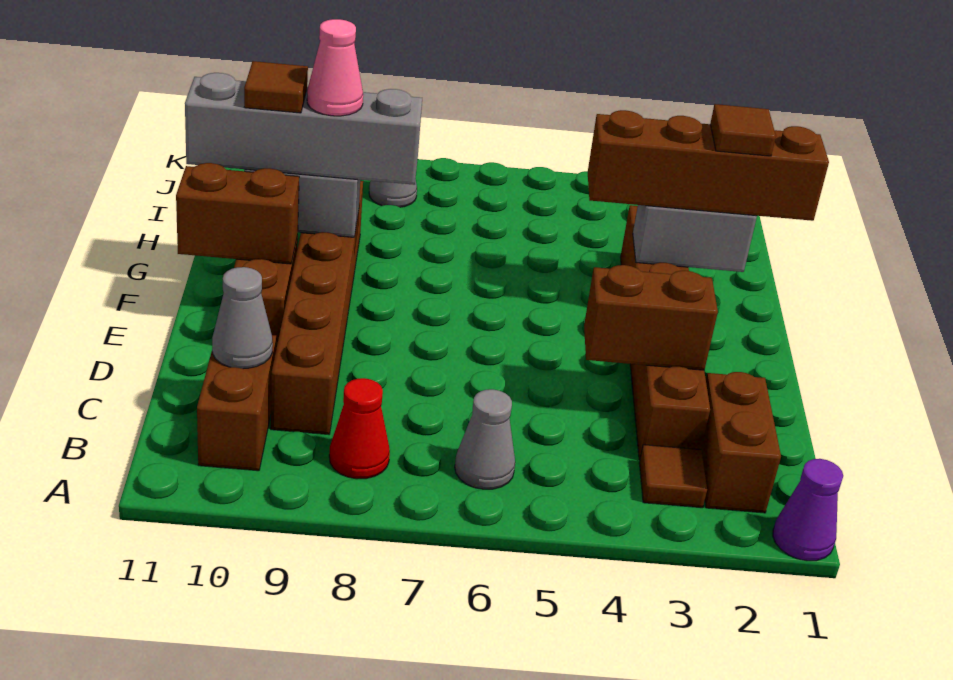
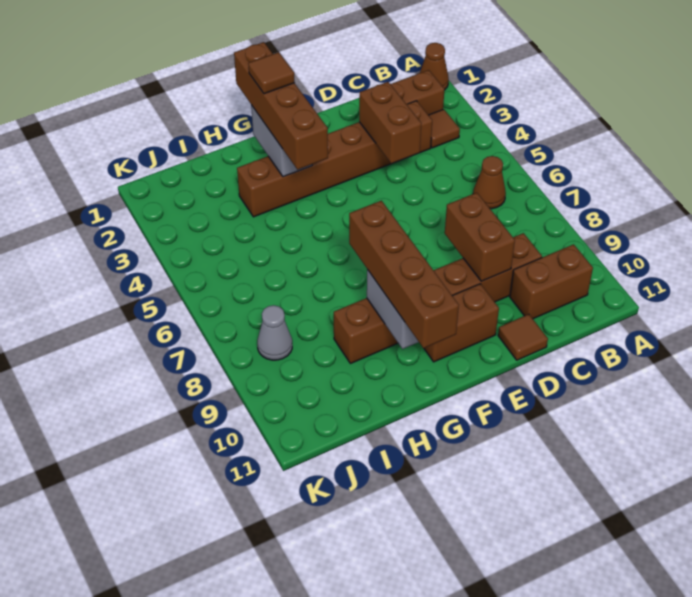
purple 1x1 cone [773,459,843,561] -> brown 1x1 cone [420,43,449,90]
grey 1x1 cone [455,389,515,489] -> brown 1x1 cone [473,156,506,209]
red 1x1 cone [329,378,390,479] -> none
grey 1x1 cone [212,267,273,369] -> none
brown 1x2 brick [176,163,299,264] -> brown 1x2 brick moved to [445,193,515,281]
grey 1x4 brick [185,73,422,185] -> brown 1x4 brick [349,201,459,348]
pink 1x1 cone [307,19,363,116] -> none
brown 1x1 tile [244,61,308,113] -> brown 1x1 tile moved to [498,314,548,360]

